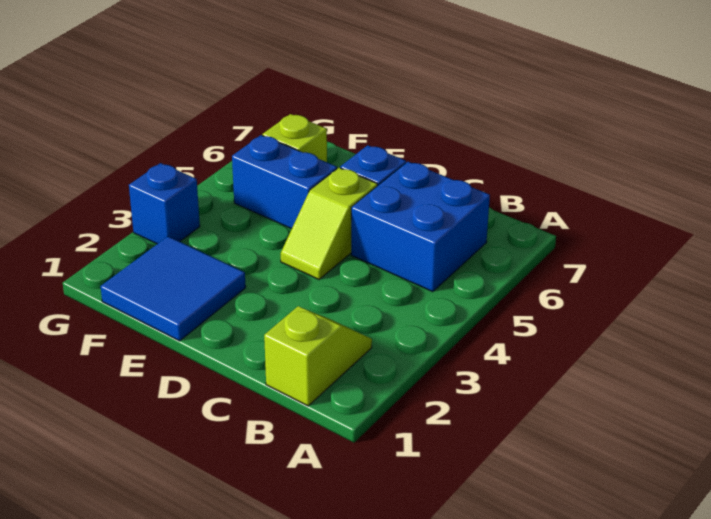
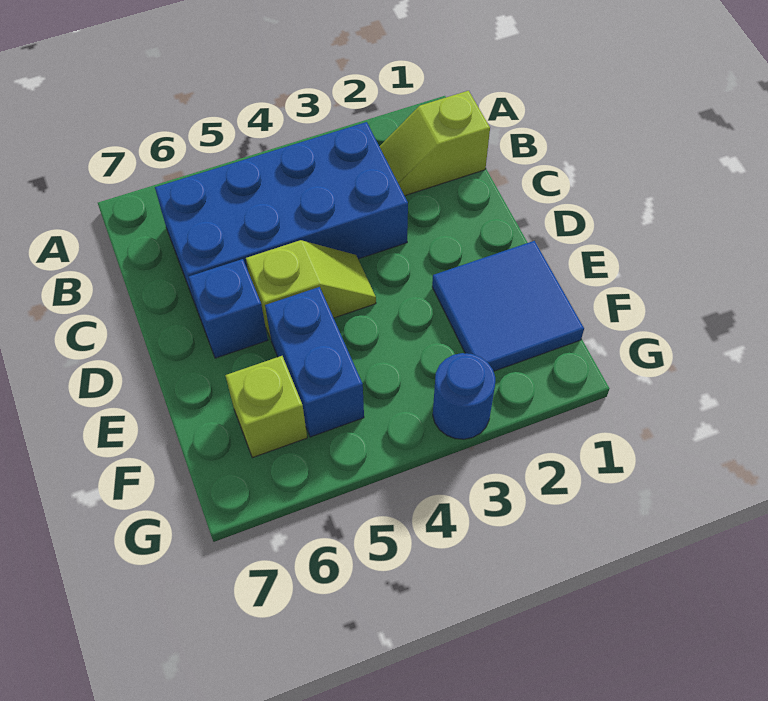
blue 2x2 brick [351,162,490,292] -> blue 2x4 brick [155,122,408,311]
blue 1x1 brick [129,163,200,244] -> blue 1x1 round brick [433,353,495,439]

